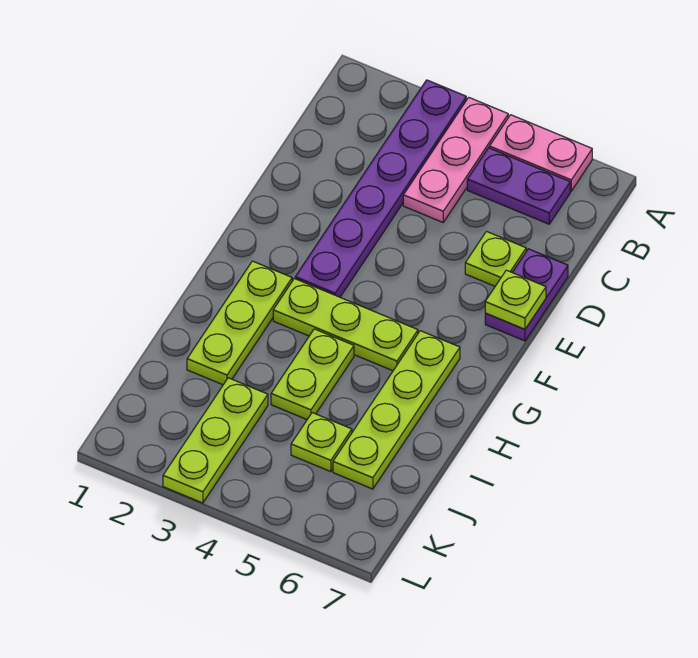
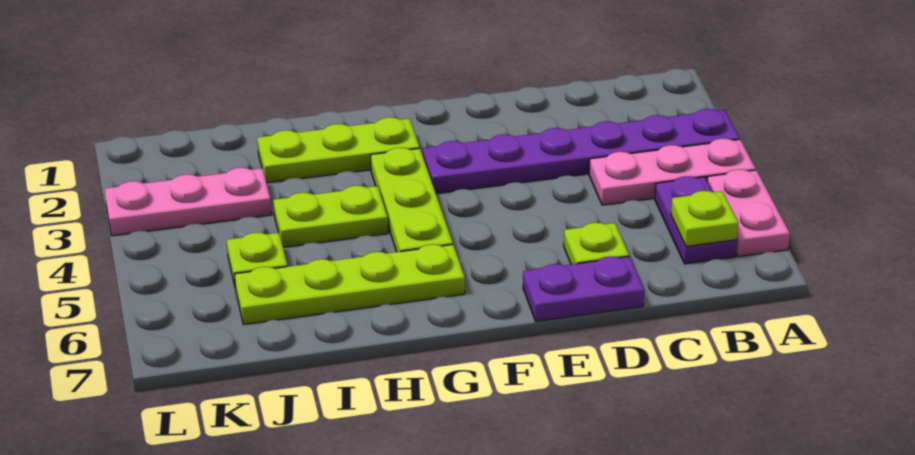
lime 1x1 plate [485,270,546,329] -> lime 1x1 plate moved to [671,191,738,247]
lime 1x3 plate [163,378,268,503] -> pink 1x3 plate [104,168,271,236]

